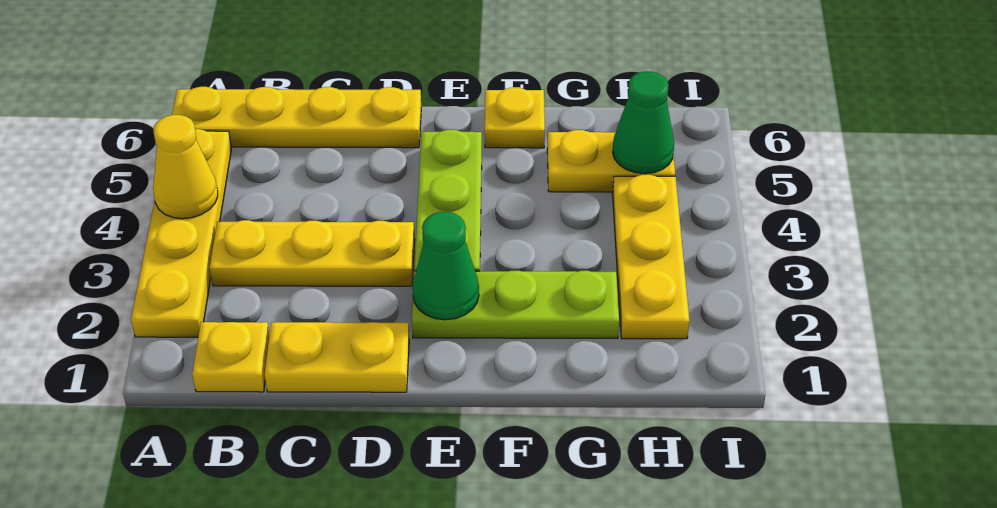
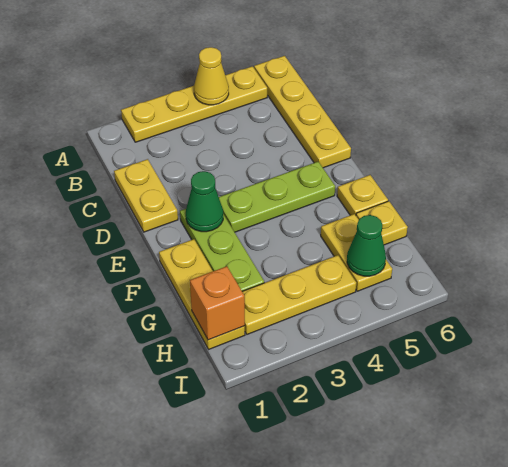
yellow 1x1 plate [192,322,269,392] -> yellow 1x1 plate moved to [356,201,408,245]
yellow 1x3 plate [210,220,415,286] -> yellow 1x3 plate moved to [159,239,245,349]
none -> orange 1x1 brick [190,266,245,340]

